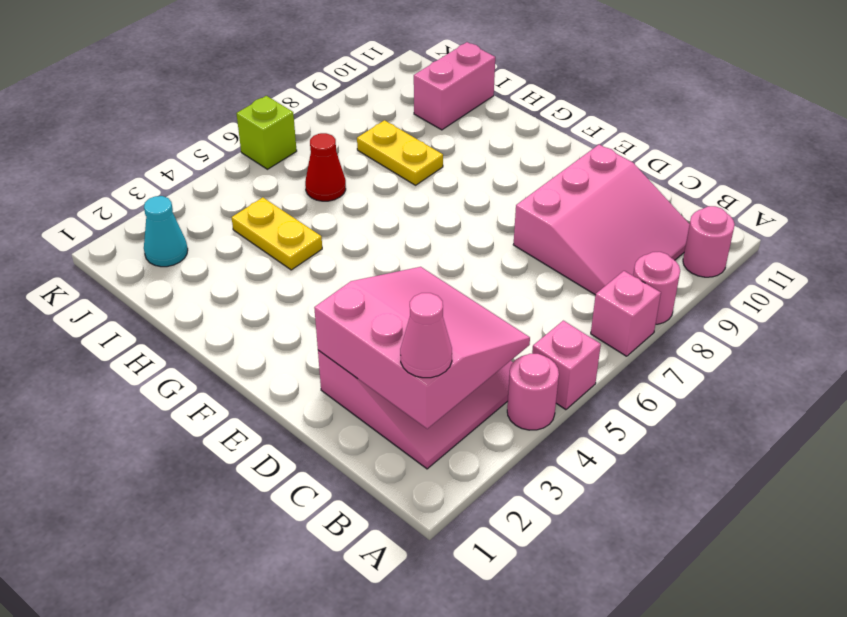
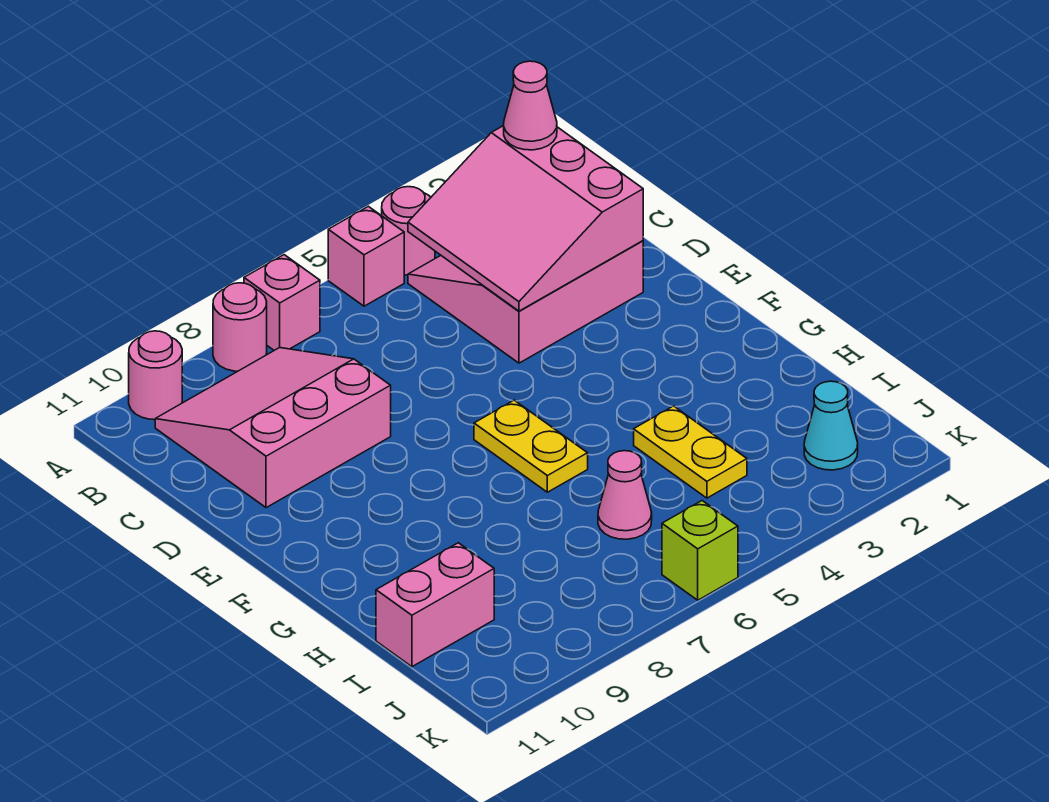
yellow 1x2 plate [357,120,443,185] -> yellow 1x2 plate moved to [474,400,588,492]
red 1x1 cone [305,133,346,201] -> pink 1x1 cone [598,451,652,539]

